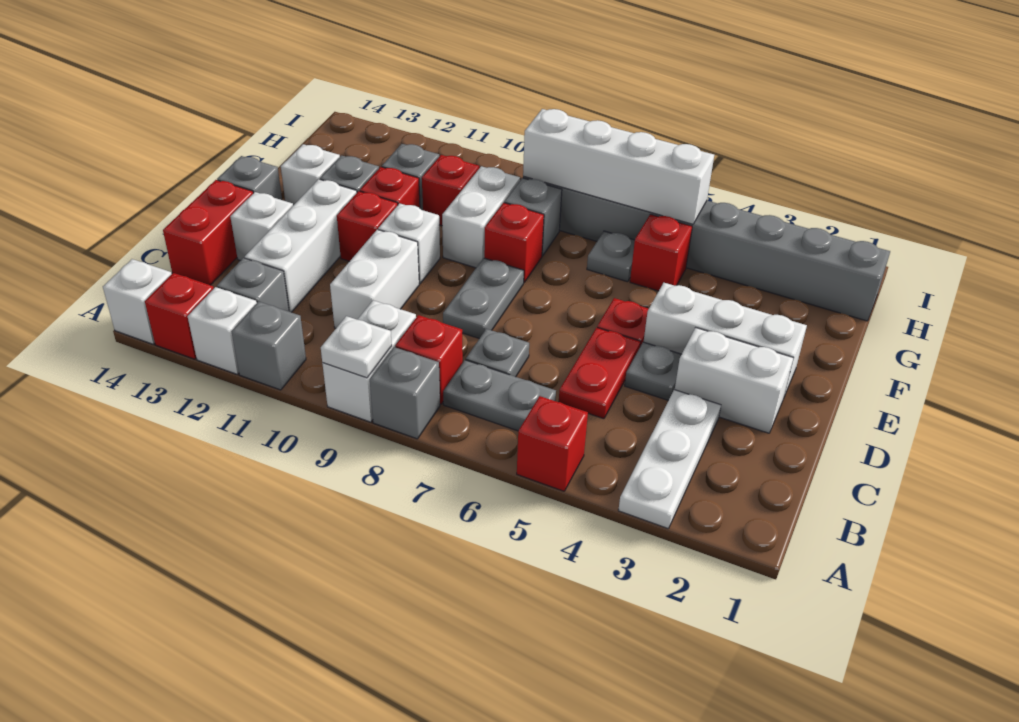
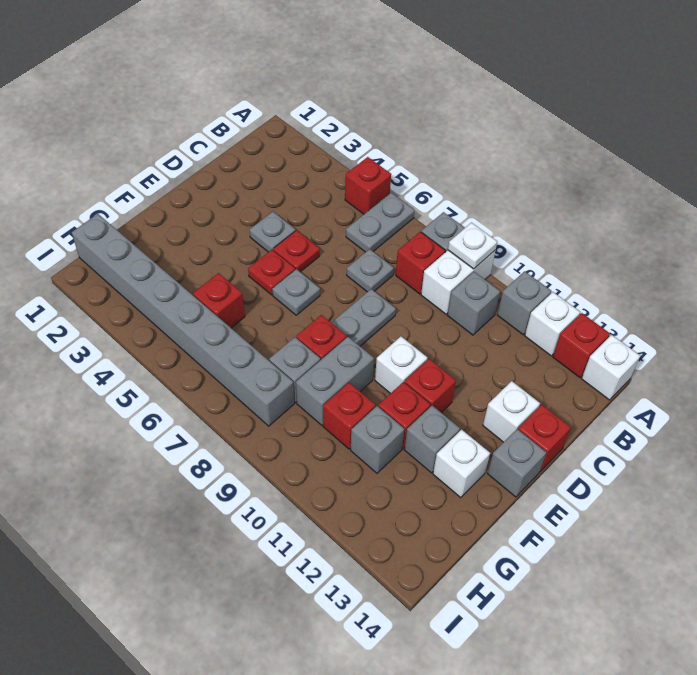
white 1x3 plate [618,390,721,529] -> none
grey 1x2 plate [443,360,556,431] -> grey 1x2 plate turned to [346,193,415,252]
grey 1x1 brick [217,258,289,312] -> grey 1x1 brick moved to [447,272,500,335]
red 1x2 plate [559,328,640,419] -> red 1x1 plate [273,230,320,272]
white 1x2 brick [330,230,419,328] -> none
white 1x3 brick [245,179,357,312] -> none
red 1x2 brick [163,180,253,285] -> red 1x1 brick [518,405,571,472]
white 1x2 brick [675,328,793,433] -> none
white 1x3 brick [644,283,807,399] -> none
white 1x2 brick [442,166,520,268] -> grey 1x2 brick [296,337,374,426]
grey 1x1 plate [587,231,635,282] -> grey 1x1 plate moved to [272,269,320,315]
white 1x4 brick [523,109,714,224] -> none

